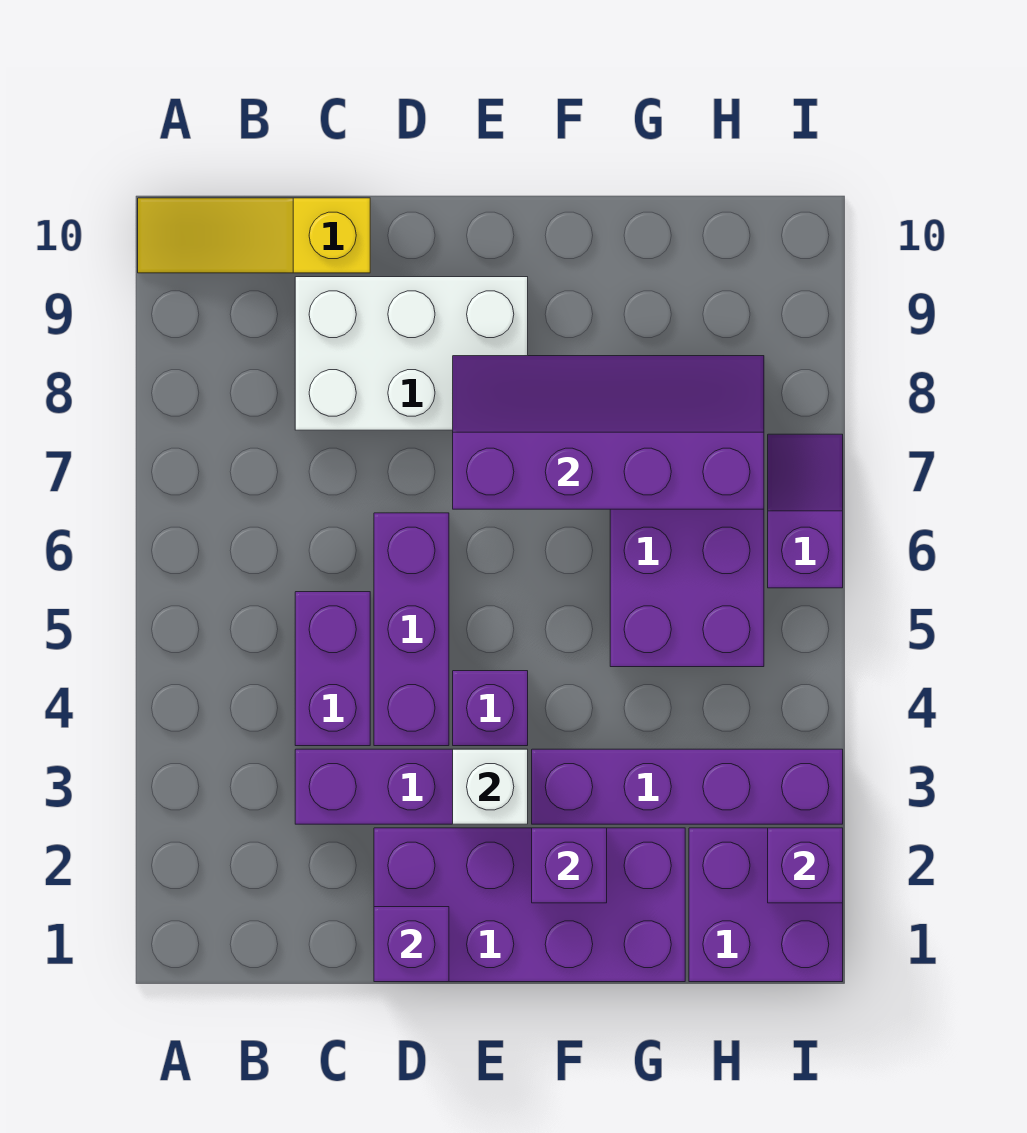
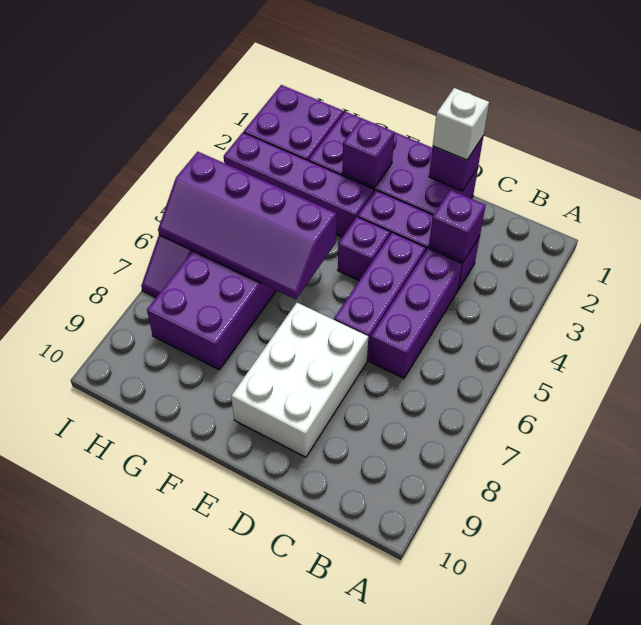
yellow 1x3 slope [138,198,370,273] -> none
purple 1x2 brick [295,592,370,746] -> purple 1x3 brick [369,248,462,378]
white 2x3 brick [295,277,528,430] -> white 2x3 brick turned to [231,303,368,457]
white 1x1 brick [453,749,528,824] -> white 1x1 brick moved to [433,88,489,160]
purple 2x4 slope [453,356,764,509] -> purple 2x4 slope moved to [158,152,336,299]
purple 1x1 brick [768,828,843,903] -> purple 1x1 brick moved to [429,190,486,262]

